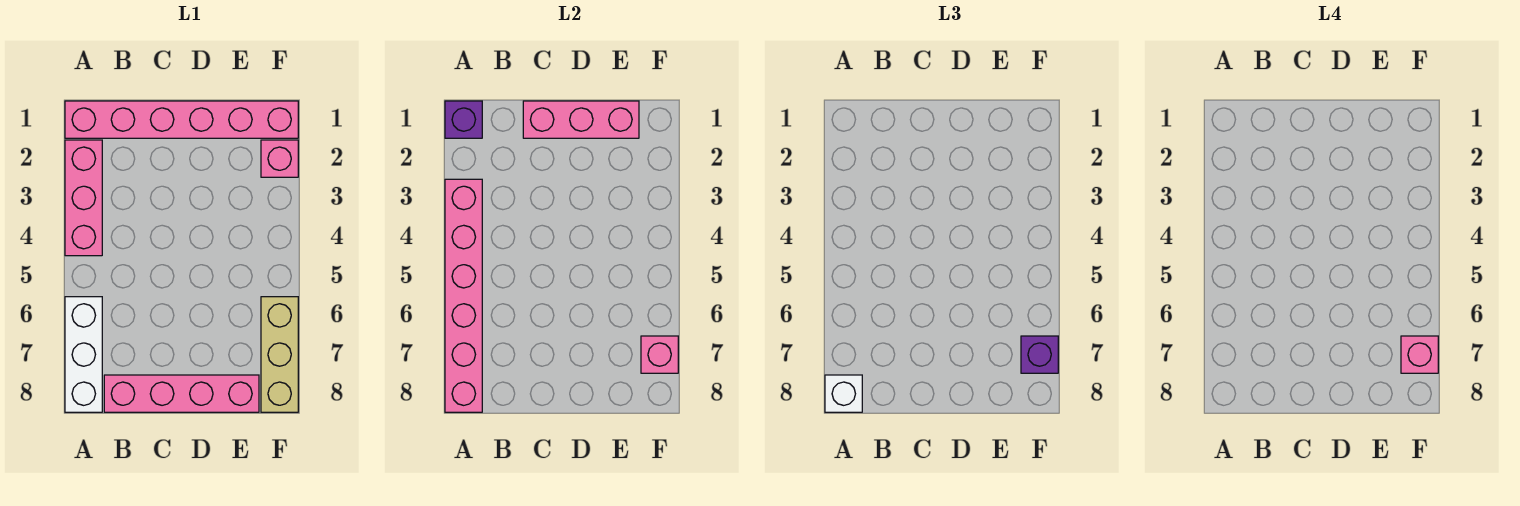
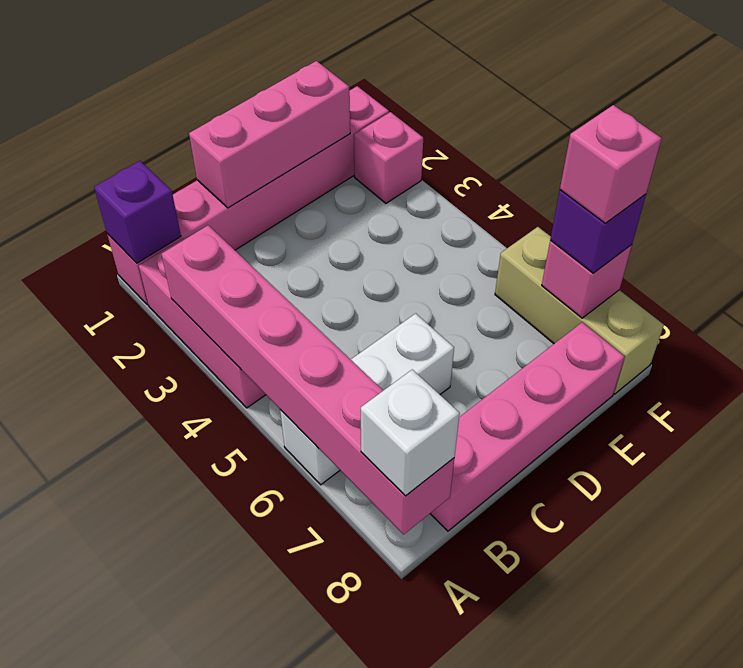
white 1x3 brick [65,297,102,412] -> white 1x3 brick turned to [280,313,454,485]

